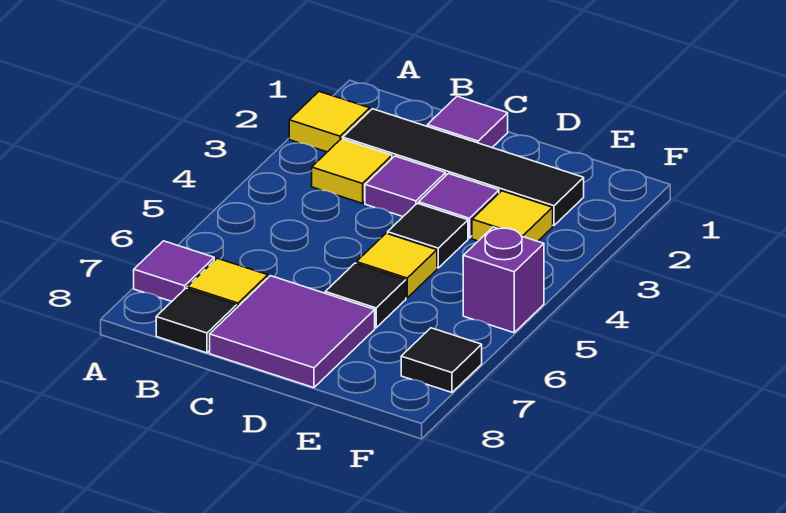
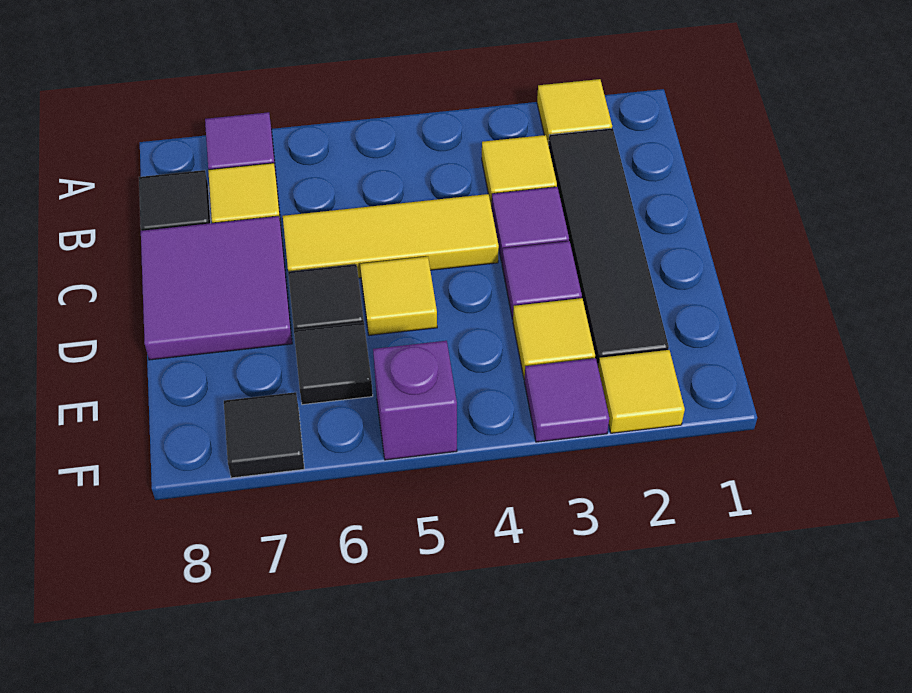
purple 1x1 tile [427,96,508,147] -> purple 1x1 tile moved to [524,358,609,442]
none -> yellow 1x3 tile [283,194,499,278]
black 1x1 tile [388,203,468,268] -> black 1x1 tile moved to [294,322,373,405]
none -> yellow 1x1 tile [598,350,685,433]

